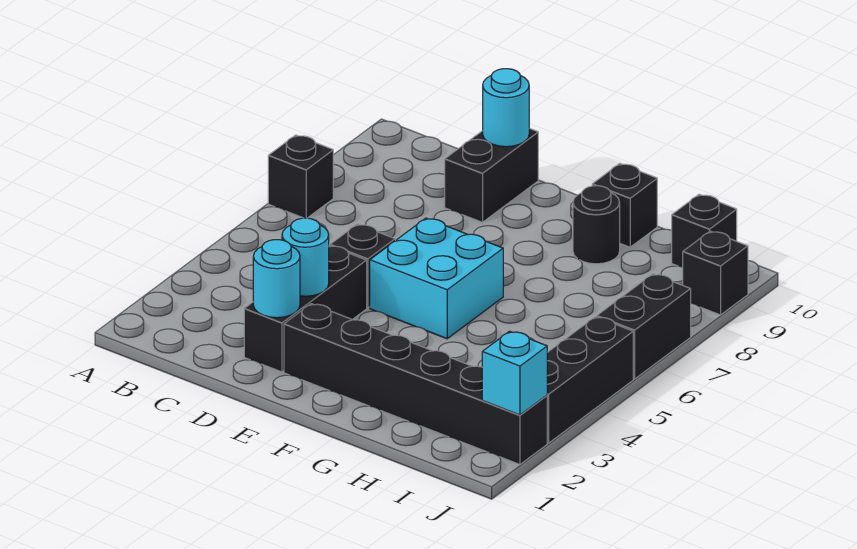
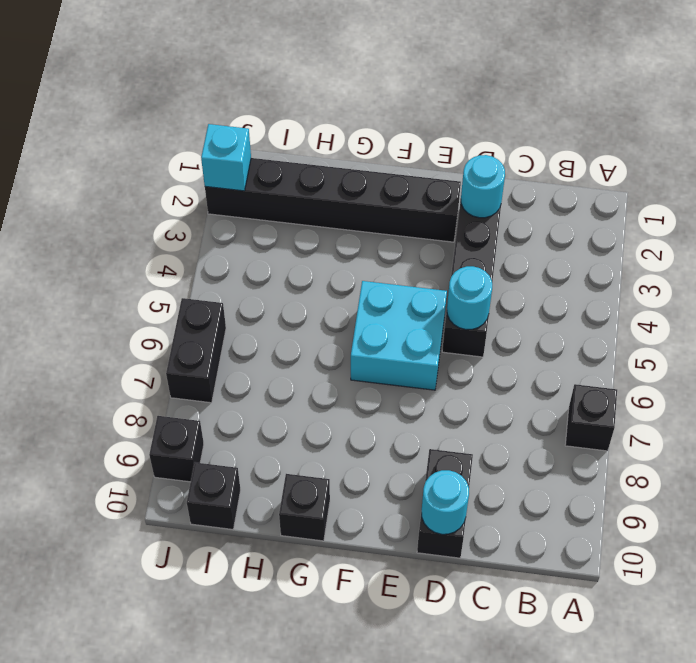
cyan 1x1 round brick [282,218,329,296] -> cyan 1x1 round brick moved to [447,266,492,330]
black 1x1 round brick [573,186,620,264] -> none
black 1x3 brick [547,317,633,443] -> none

